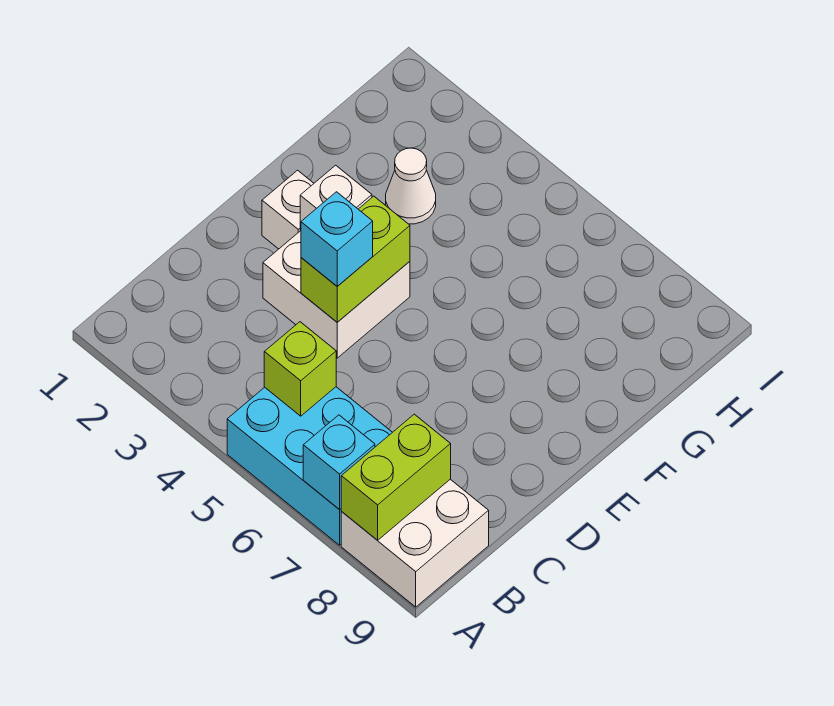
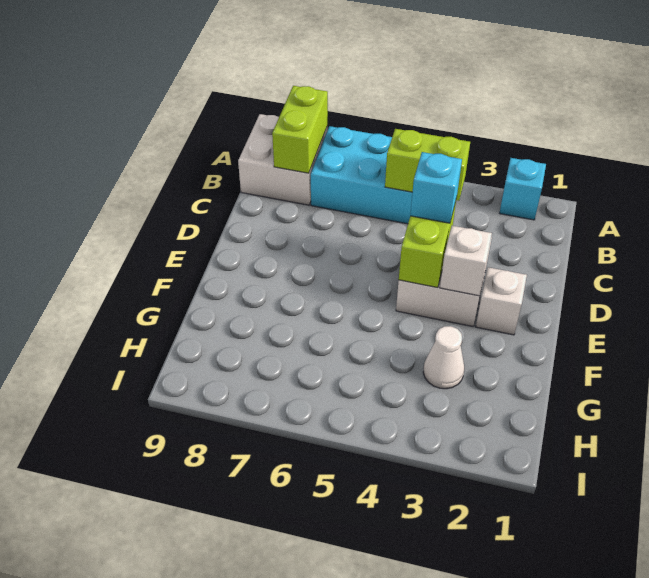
cyan 1x1 brick [303,415,375,510] -> cyan 1x1 brick moved to [500,158,546,220]
lime 1x1 brick [264,322,336,416] -> lime 1x2 brick [385,129,470,201]

